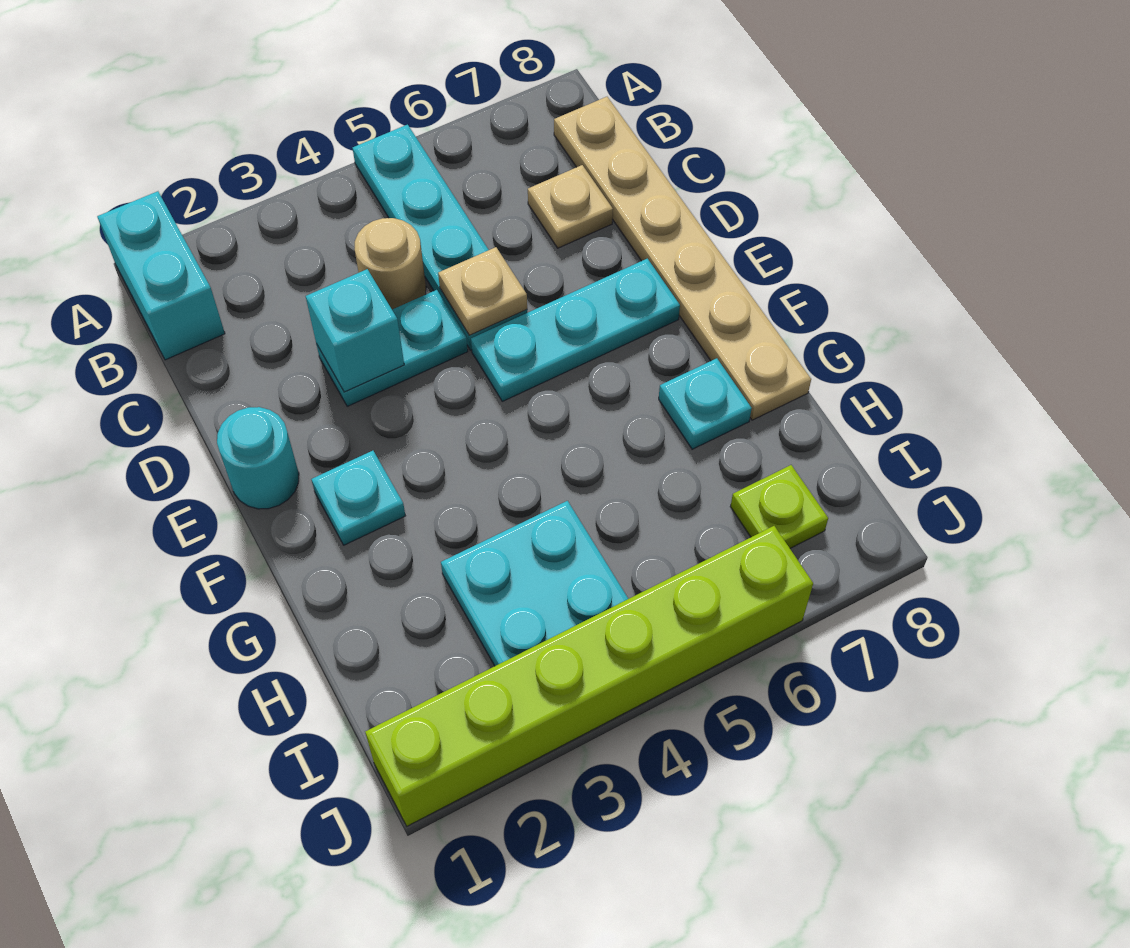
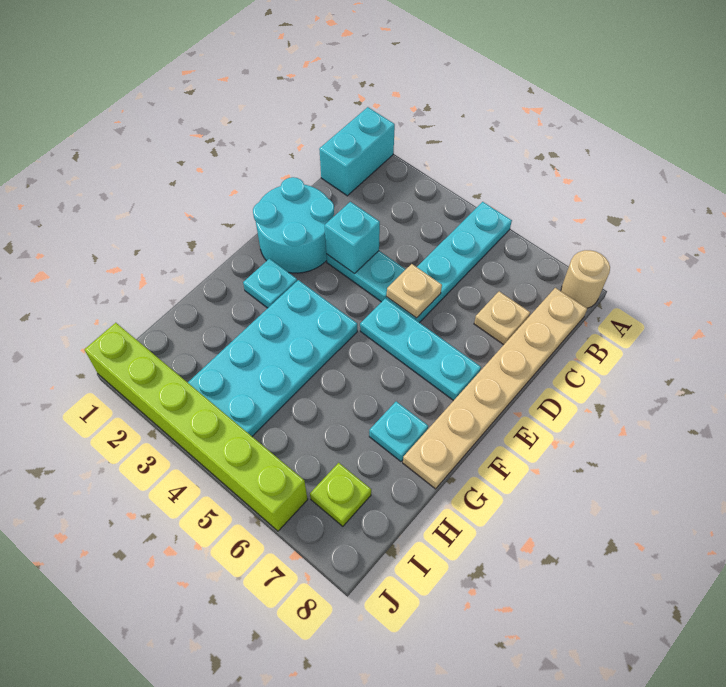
tan 1x1 round brick [355,218,426,309] -> tan 1x1 round brick moved to [561,250,610,308]
cyan 1x1 round brick [217,407,299,509] -> cyan 2x2 round brick [253,177,334,273]
cyan 2x2 plate [441,501,628,666] -> cyan 2x4 plate [188,280,357,436]

